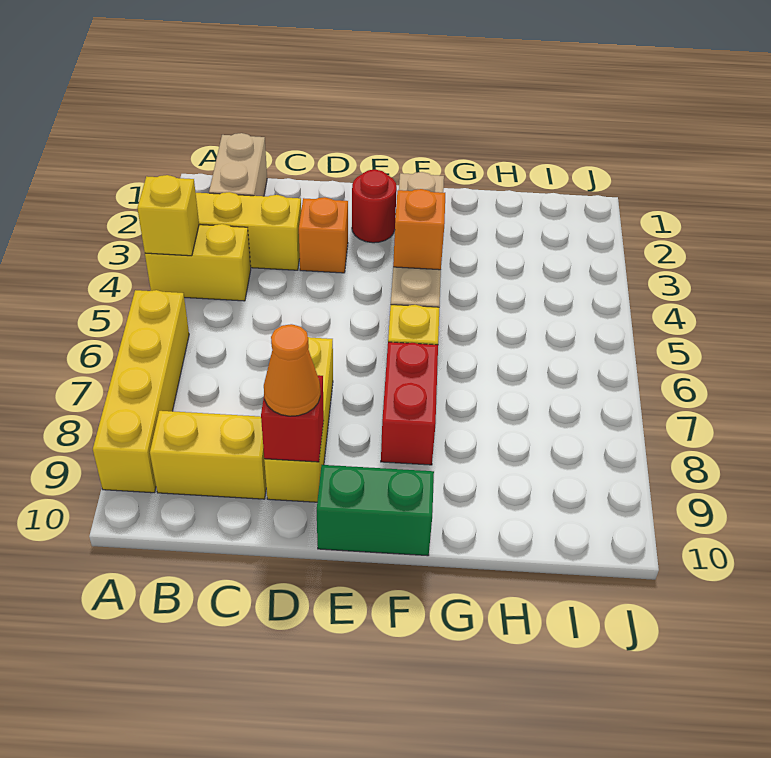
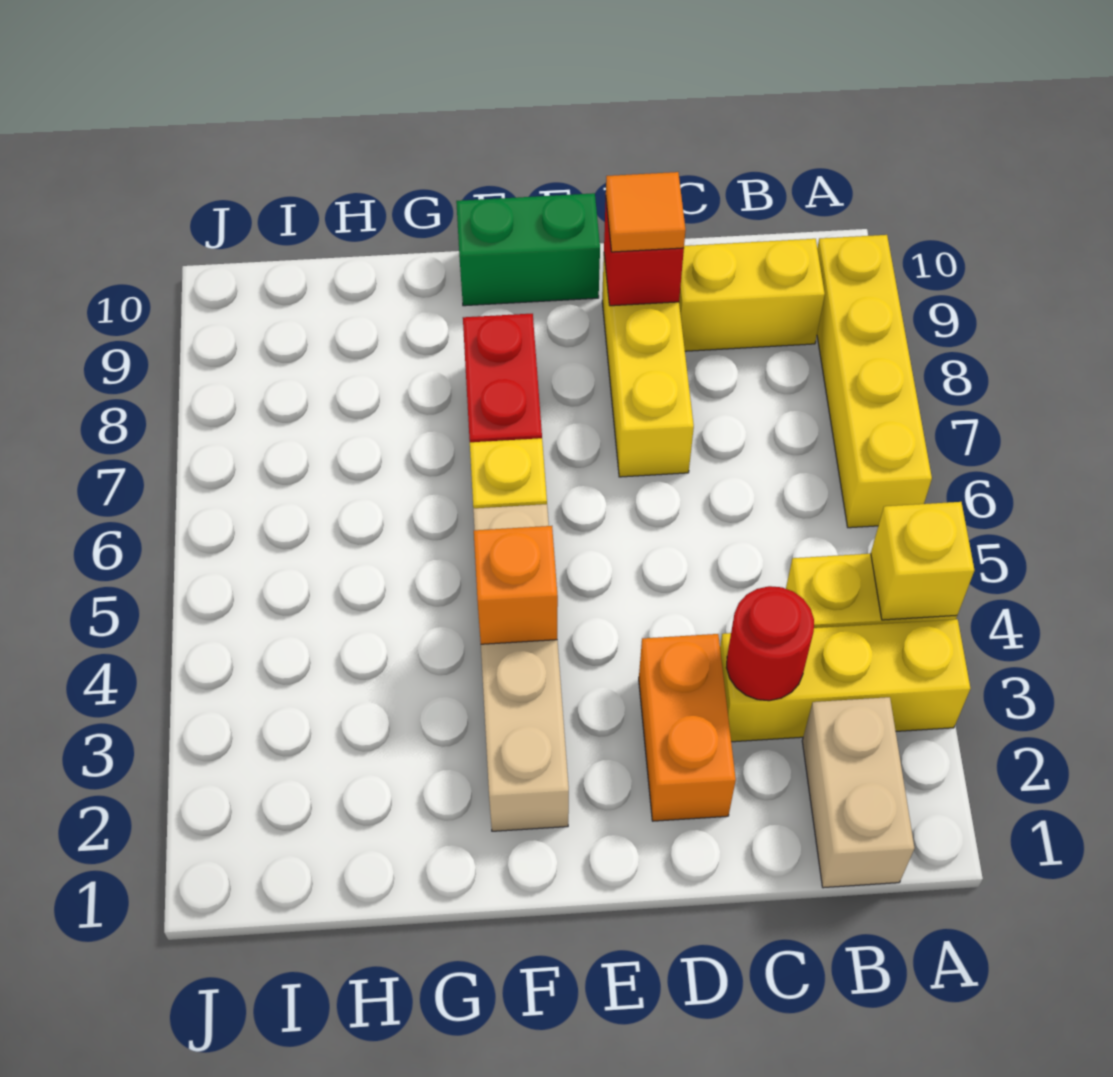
orange 1x1 brick [299,197,348,273] -> orange 1x2 brick [639,634,736,821]
orange 1x1 cone [264,324,320,416] -> orange 1x1 tile [606,172,686,252]
red 1x1 round brick [352,170,397,243] -> red 1x1 round brick moved to [726,586,814,701]

